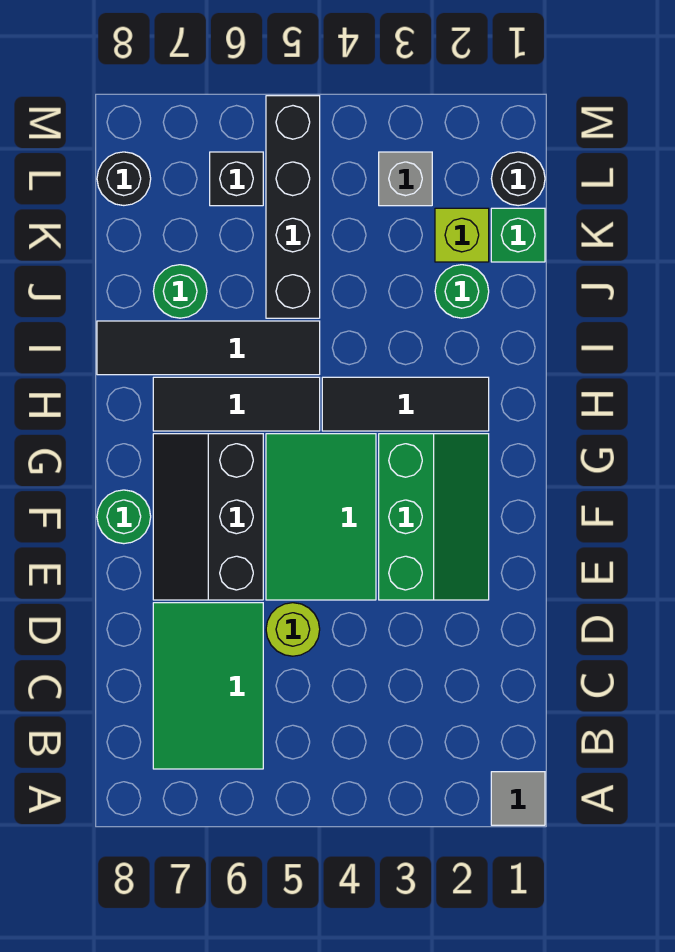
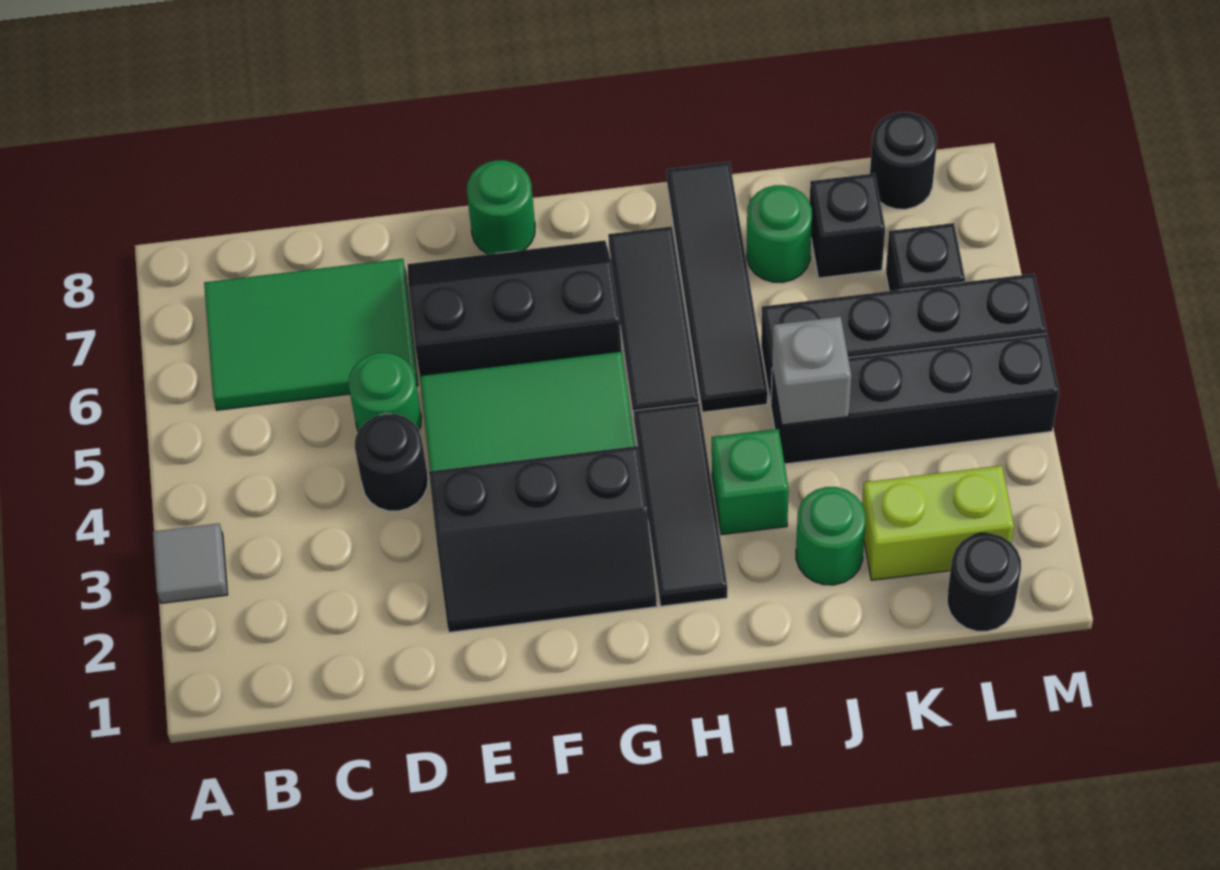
grey 1x1 tile [491,772,545,825] -> grey 1x1 tile moved to [153,523,228,603]
none -> black 1x1 round brick [355,414,428,511]
lime 1x1 round brick [266,603,320,656] -> green 1x1 round brick [349,353,421,431]
green 2x3 slope [379,434,489,600] -> black 2x3 slope [429,446,657,632]
none -> black 1x4 brick [771,334,1059,464]
green 1x1 brick [491,208,545,262] -> green 1x1 brick moved to [712,429,789,535]
lime 1x1 brick [435,208,489,262] -> lime 1x2 brick [862,465,1014,580]
none -> black 1x1 brick [810,173,885,278]
grey 1x1 brick [379,152,432,206] -> grey 1x1 brick moved to [772,317,851,425]

